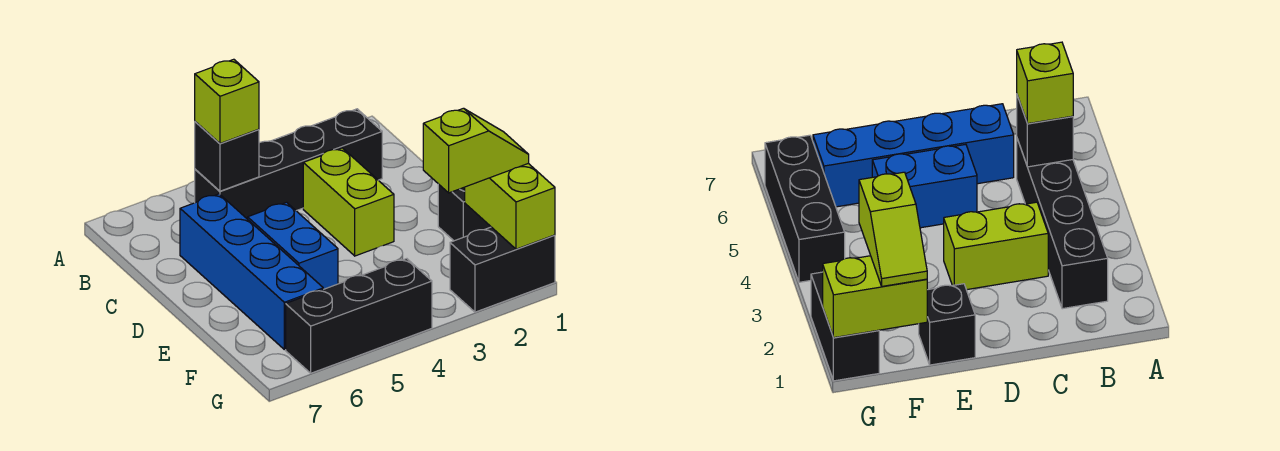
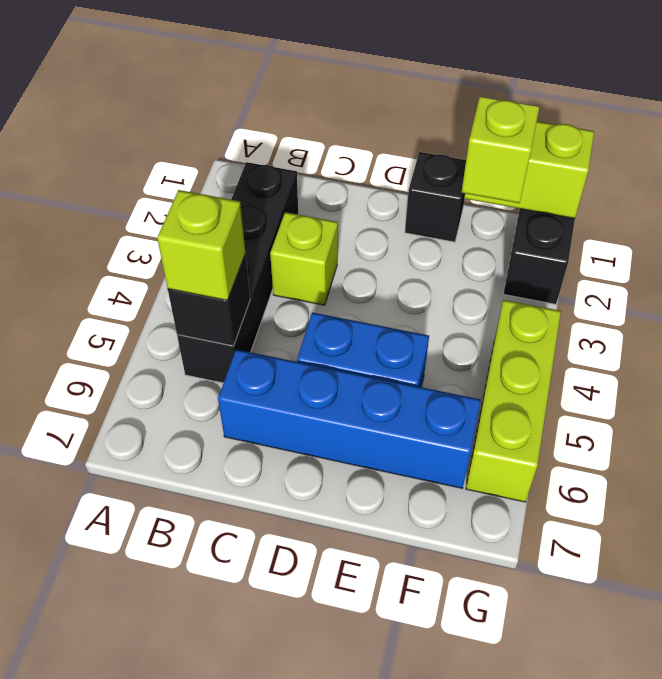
lime 1x2 brick [303,148,394,256] -> lime 1x1 brick [270,212,338,305]
black 1x3 brick [286,259,432,373] -> lime 1x3 brick [466,300,561,502]

